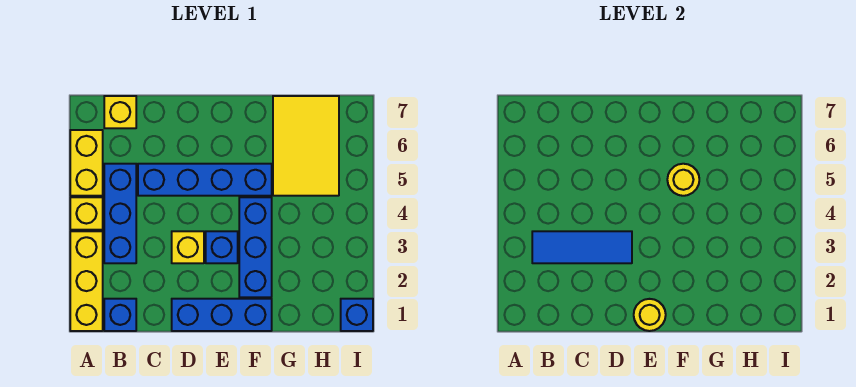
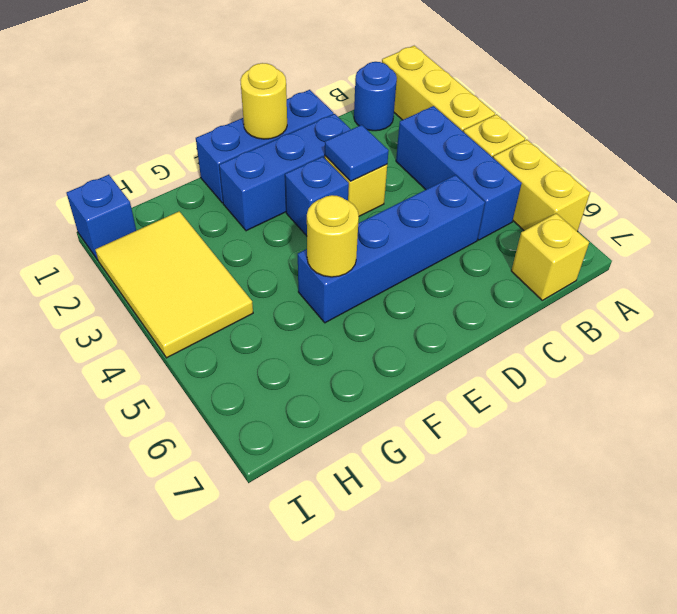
blue 1x1 brick [104,299,136,331] -> blue 1x1 round brick [354,62,397,131]
blue 1x3 tile [532,231,632,263] -> blue 1x1 tile [325,125,389,181]
blue 1x3 brick [239,197,272,297] -> blue 1x3 brick turned to [219,114,351,231]
yellow 2x3 tile [273,96,339,196] -> yellow 2x3 tile moved to [95,211,253,358]

